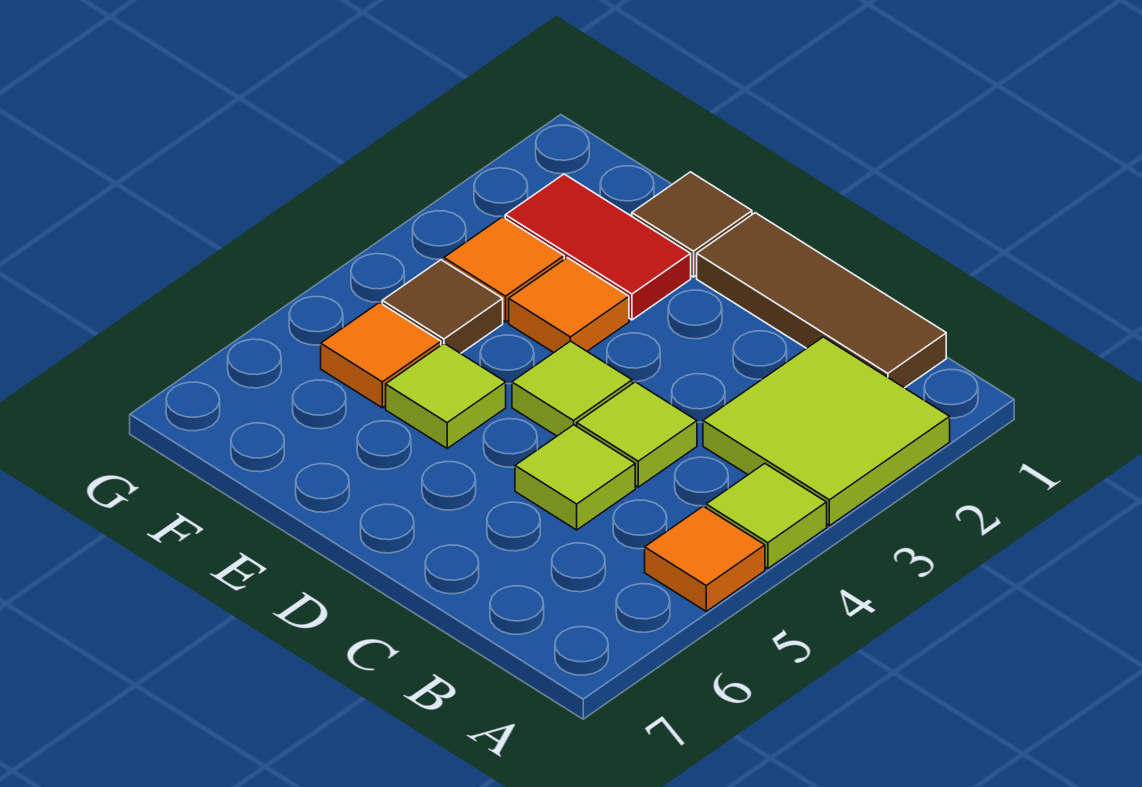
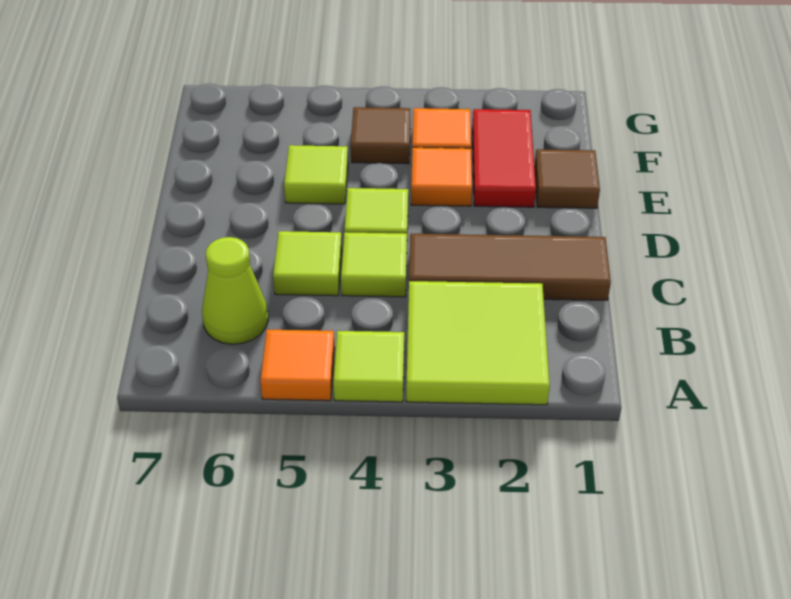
brown 1x3 tile [697,213,946,388] -> brown 1x3 tile turned to [409,234,611,300]
none -> lime 1x1 cone [202,237,268,344]
orange 1x1 tile [321,303,441,408] -> none

